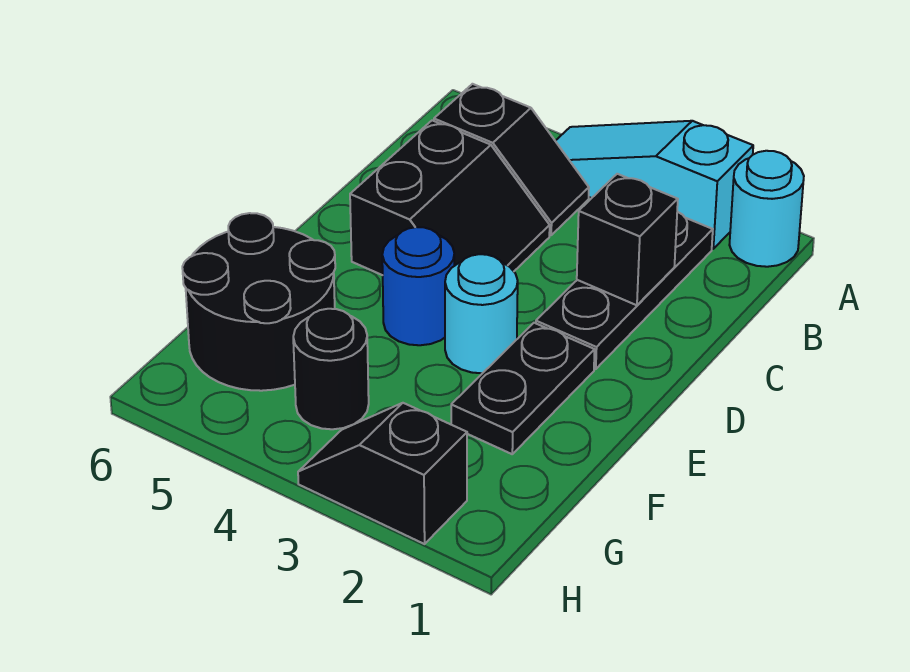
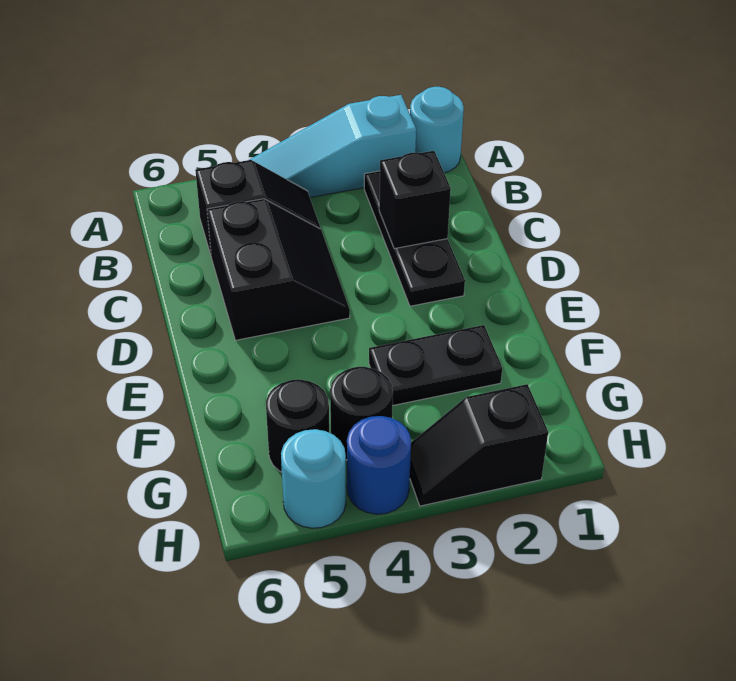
black 1x2 plate [451,323,595,454] -> black 1x2 plate turned to [369,325,502,405]
cyan 1x1 round brick [445,254,518,373] -> cyan 1x1 round brick moved to [281,429,346,528]
blue 1x1 round brick [382,227,454,345] -> blue 1x1 round brick moved to [347,416,411,514]
black 2x2 round brick [182,213,335,391] -> black 1x1 round brick [266,379,329,472]

